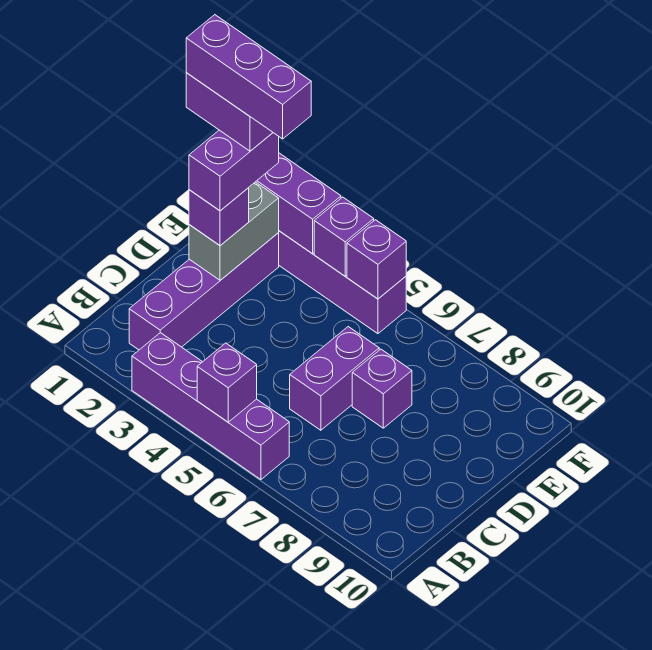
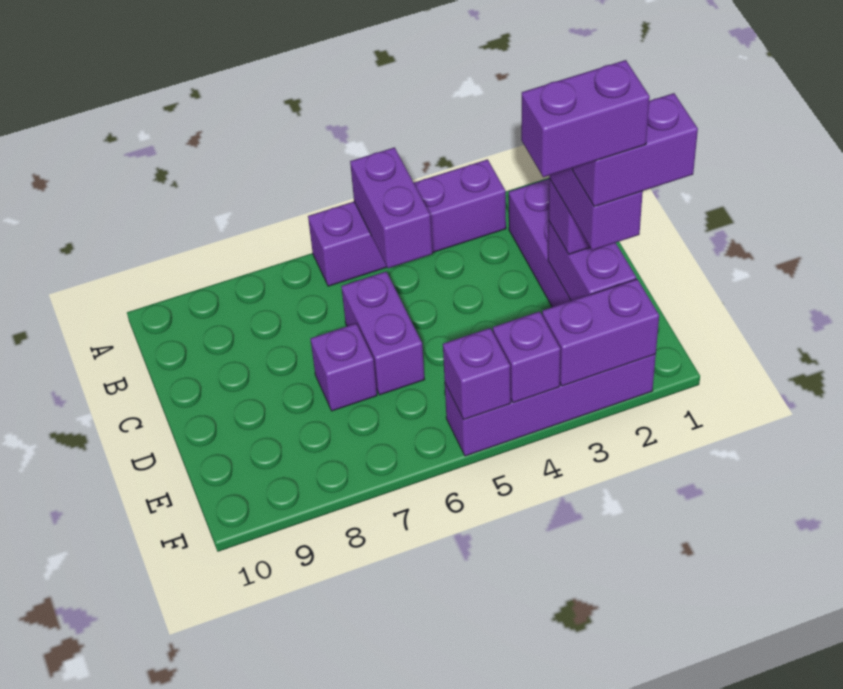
purple 1x1 brick [197,343,257,422] -> purple 1x2 brick [350,147,432,268]
grey 1x2 brick [189,182,279,280] -> purple 1x2 brick [548,222,636,301]
purple 1x3 brick [186,15,311,139] -> purple 1x2 brick [521,60,650,177]

